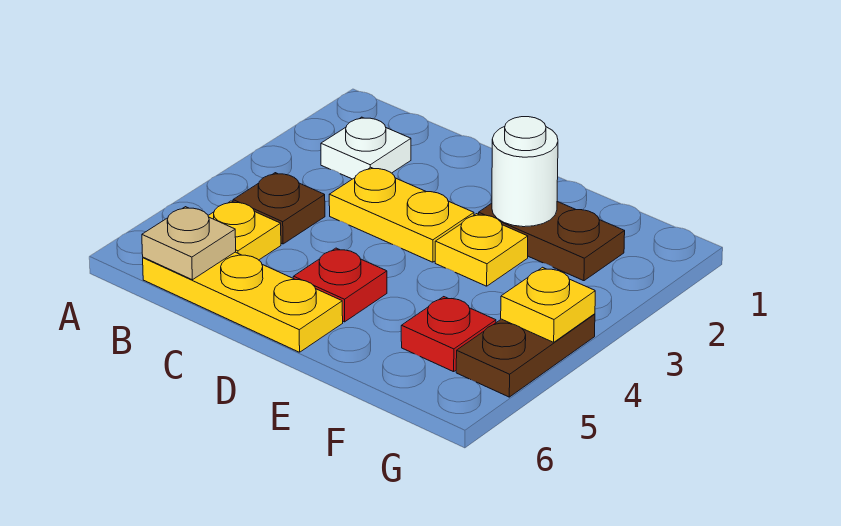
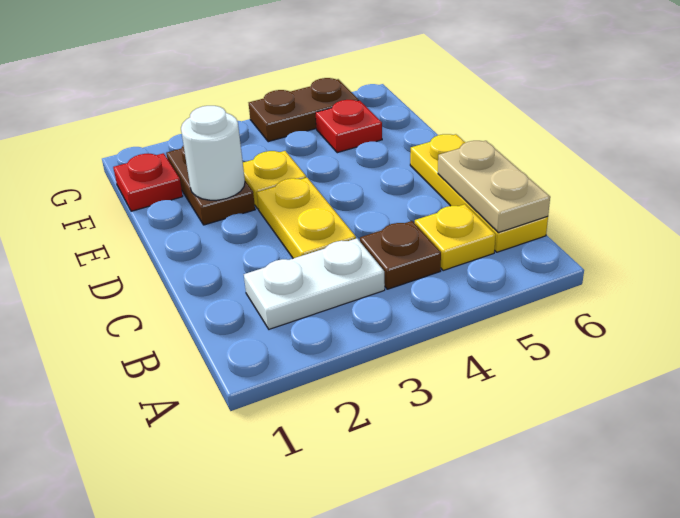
white 1x1 plate [321,117,411,179] -> white 1x2 plate [244,238,385,329]
tan 1x1 plate [142,207,236,280] -> tan 1x2 plate [438,141,550,233]
red 1x1 plate [293,248,387,322] -> red 1x1 plate moved to [113,153,183,211]
yellow 1x1 plate [501,267,595,342] -> none

